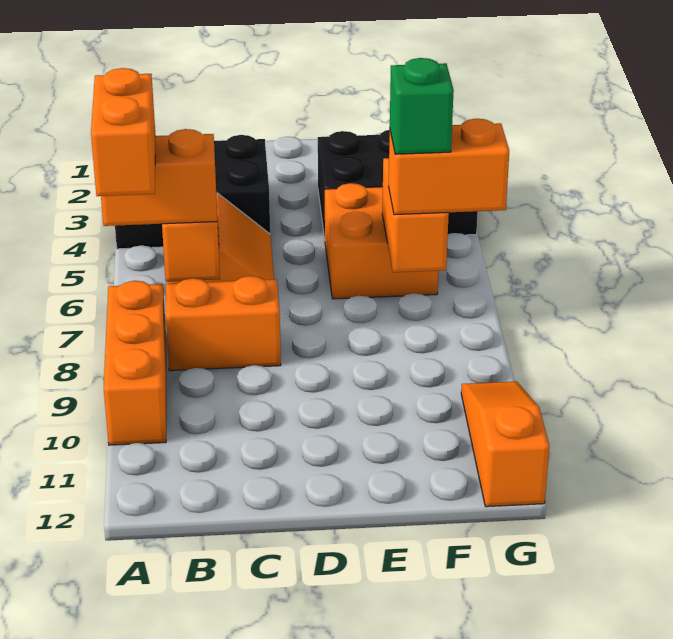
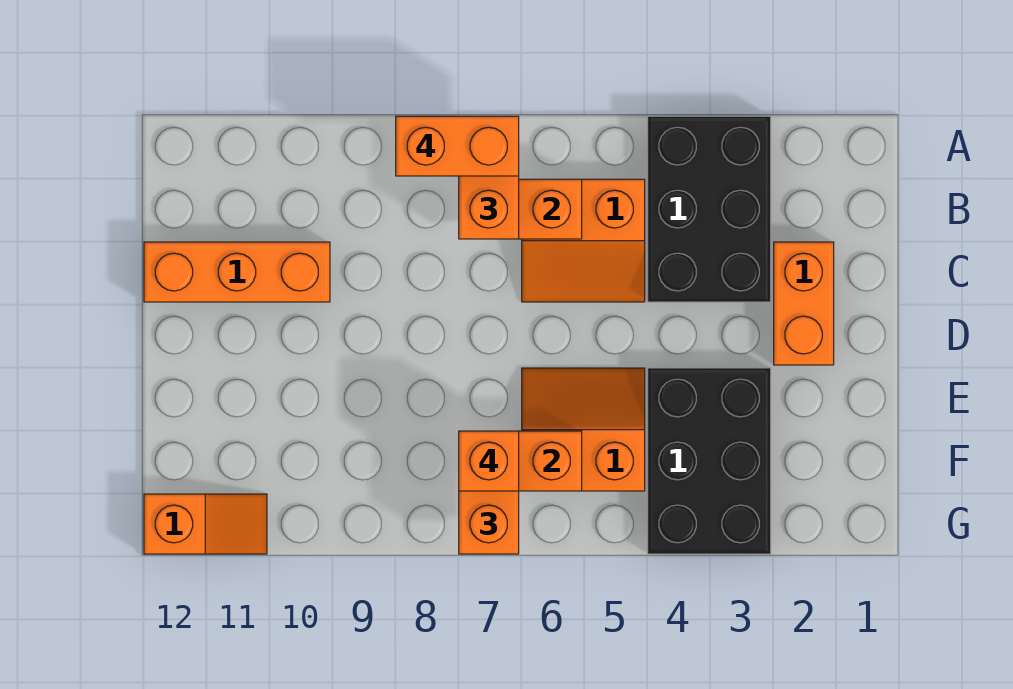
orange 1x3 brick [104,281,166,445] -> orange 1x3 brick moved to [144,242,330,302]
orange 1x2 brick [166,276,281,371] -> orange 1x2 brick moved to [774,242,834,365]
orange 2x2 brick [325,183,438,299] -> orange 2x2 slope [522,368,645,491]
green 1x1 brick [390,58,454,154] -> orange 1x1 brick [459,431,519,491]
orange 1x3 slope [461,381,549,507] -> orange 1x2 slope [144,494,267,554]

